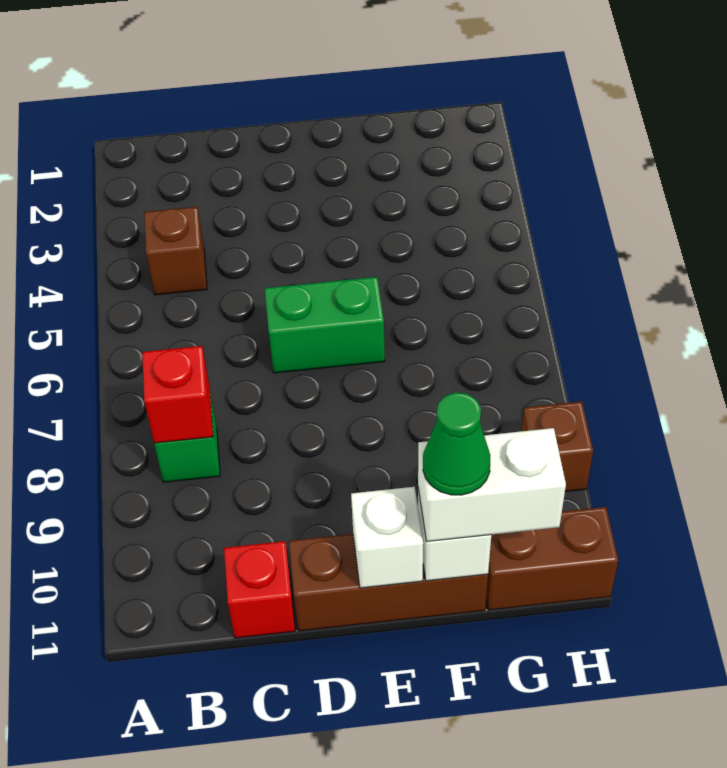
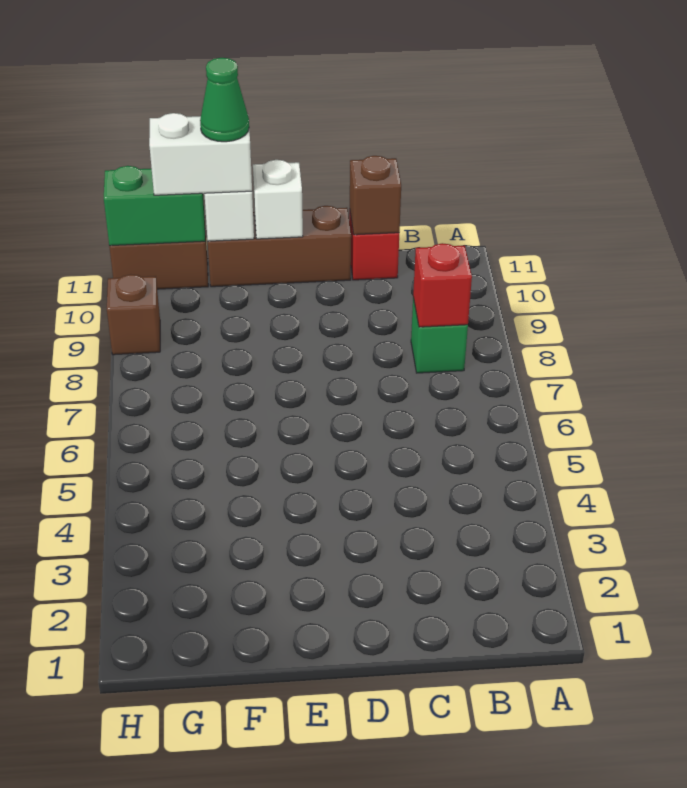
brown 1x1 brick [144,207,207,295] -> brown 1x1 brick moved to [350,156,401,235]
green 1x2 brick [265,277,385,373] -> green 1x2 brick moved to [104,166,205,246]

